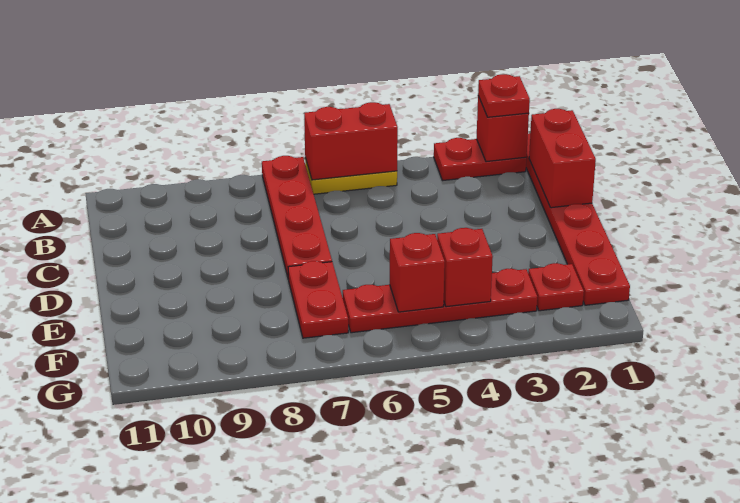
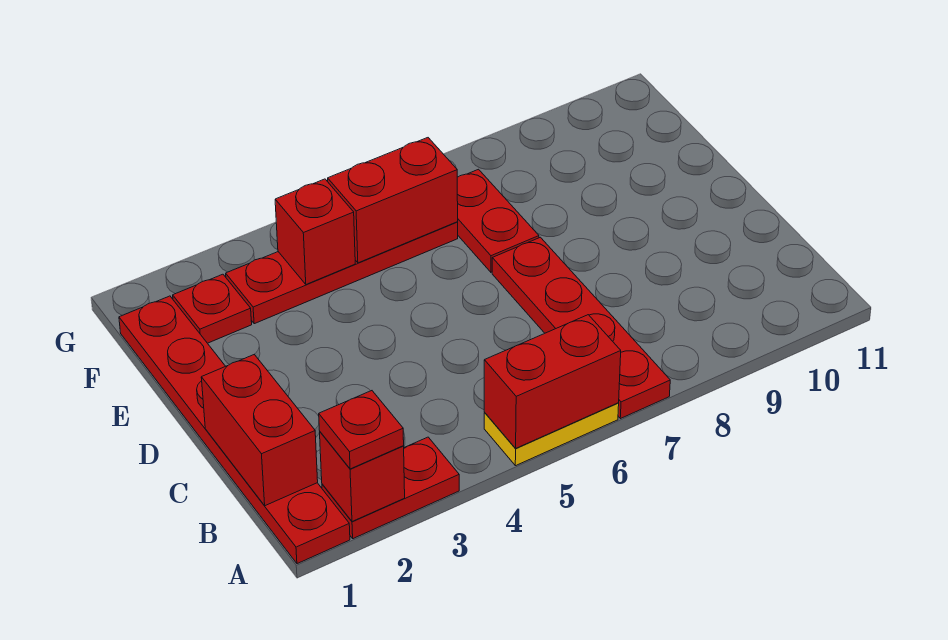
red 1x1 brick [390,233,445,312] -> red 1x2 brick [328,138,458,263]

